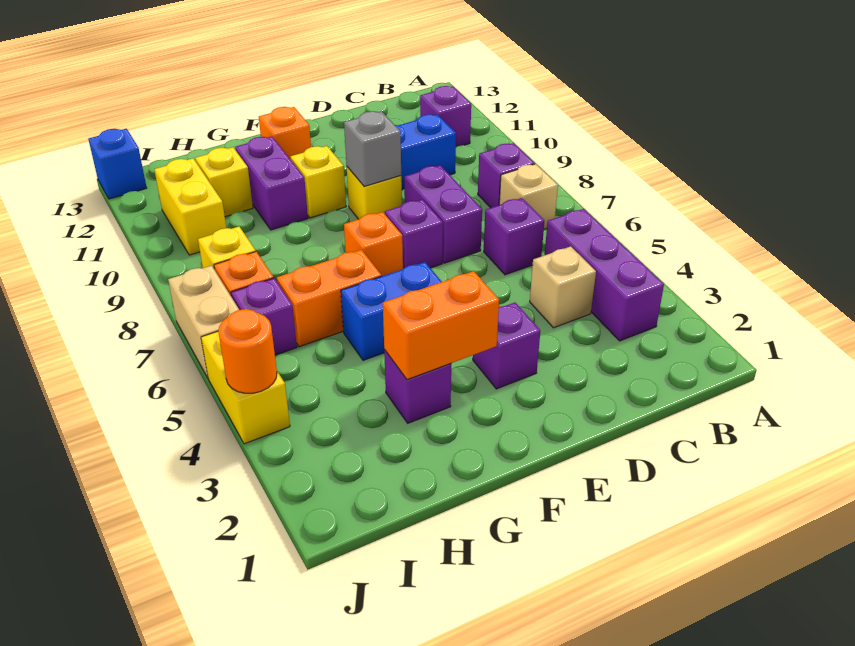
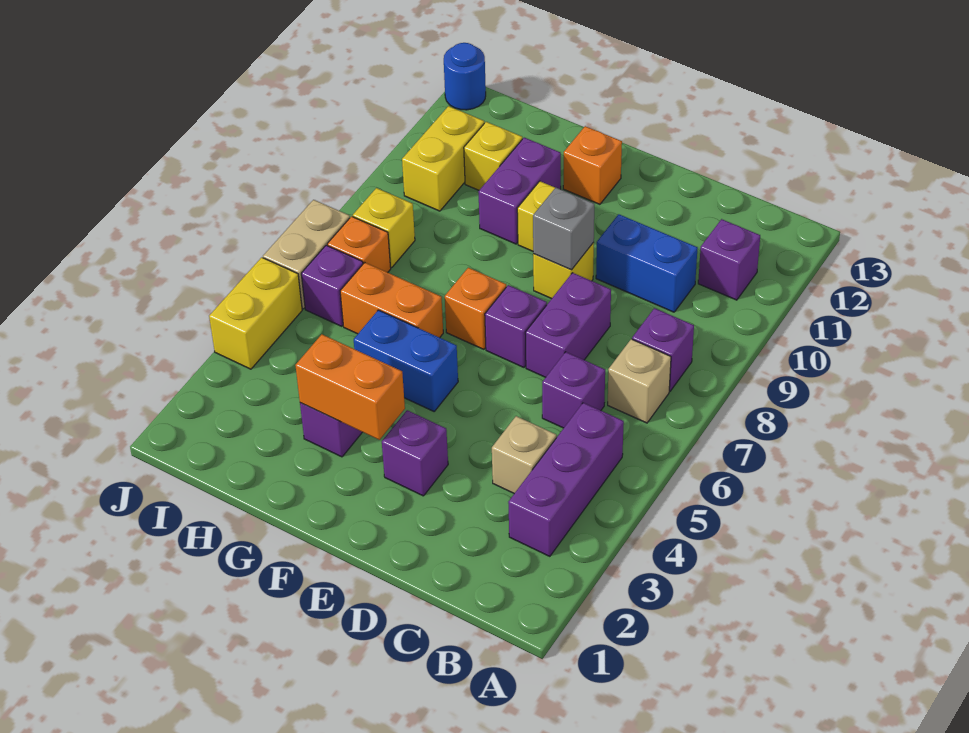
orange 1x1 round brick [218,309,277,393] -> none
blue 1x1 brick [89,129,147,199] -> blue 1x1 round brick [444,43,486,110]

